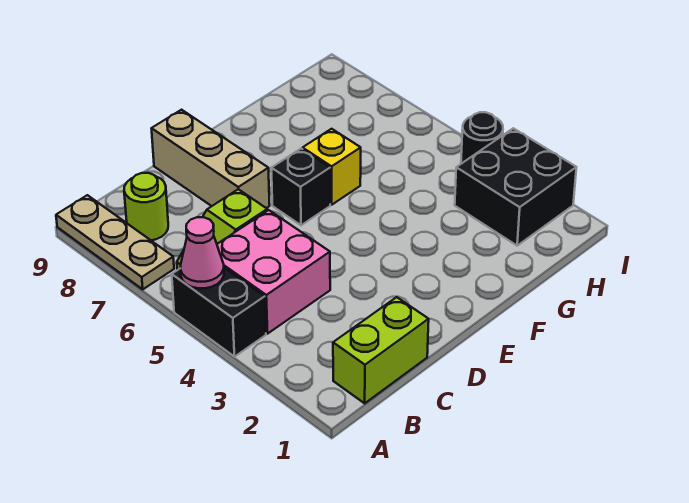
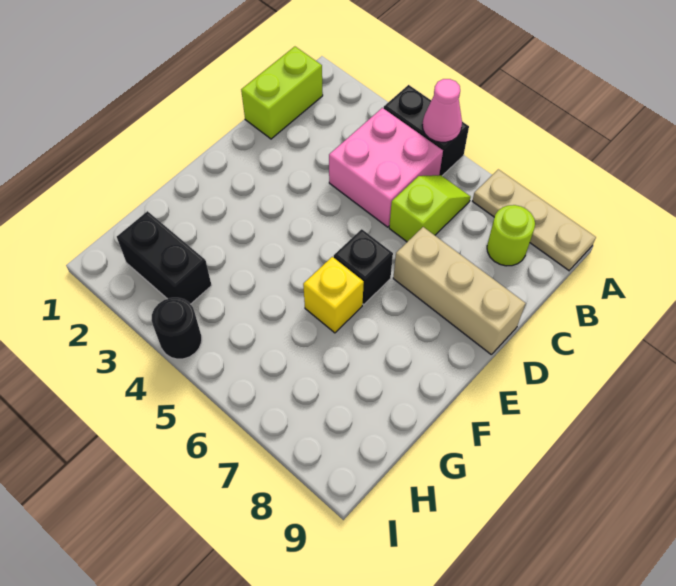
black 2x2 brick [455,128,576,246] -> black 1x2 brick [117,211,212,304]

